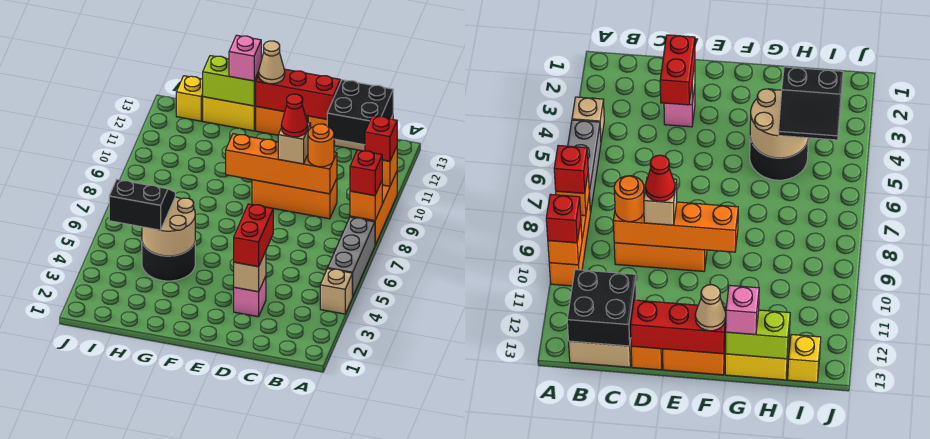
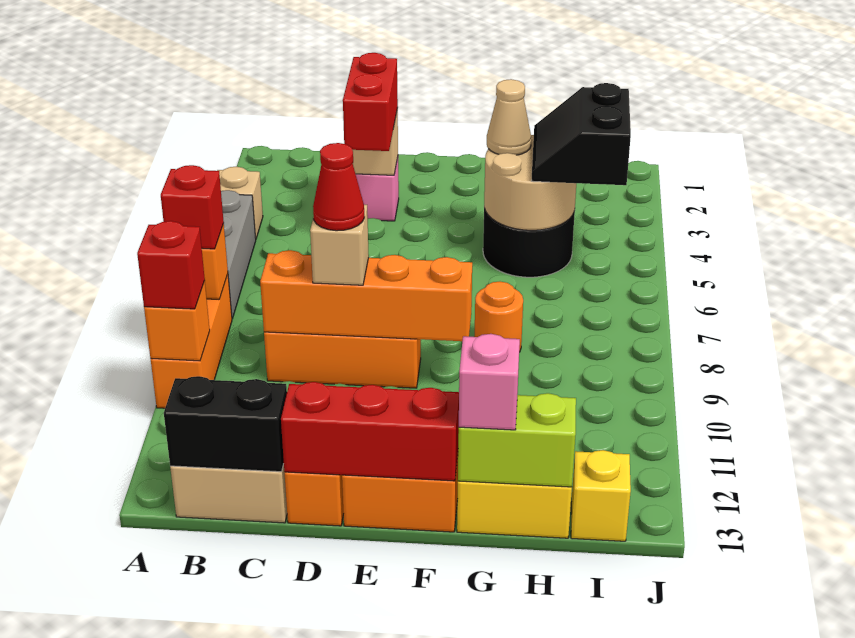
black 2x2 brick [327,80,393,145] -> black 1x2 brick [164,376,287,472]
orange 1x1 round brick [308,124,334,167] -> orange 1x1 round brick moved to [474,282,523,352]
tan 1x1 cone [259,41,285,84] -> tan 1x1 cone moved to [487,79,531,155]
black 2x2 slope [109,179,175,230] -> black 2x2 slope turned to [531,83,631,185]

